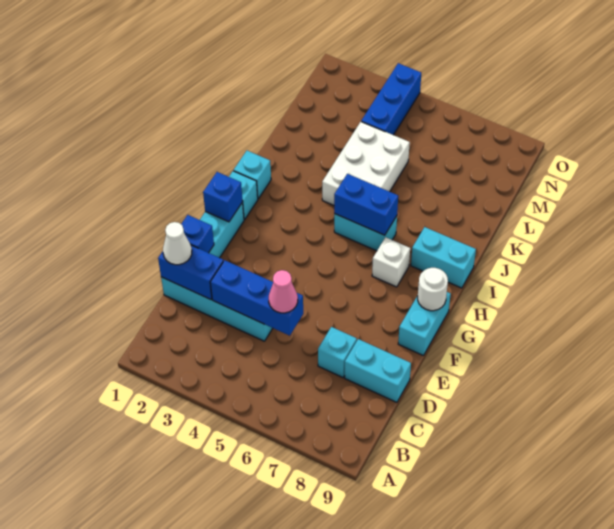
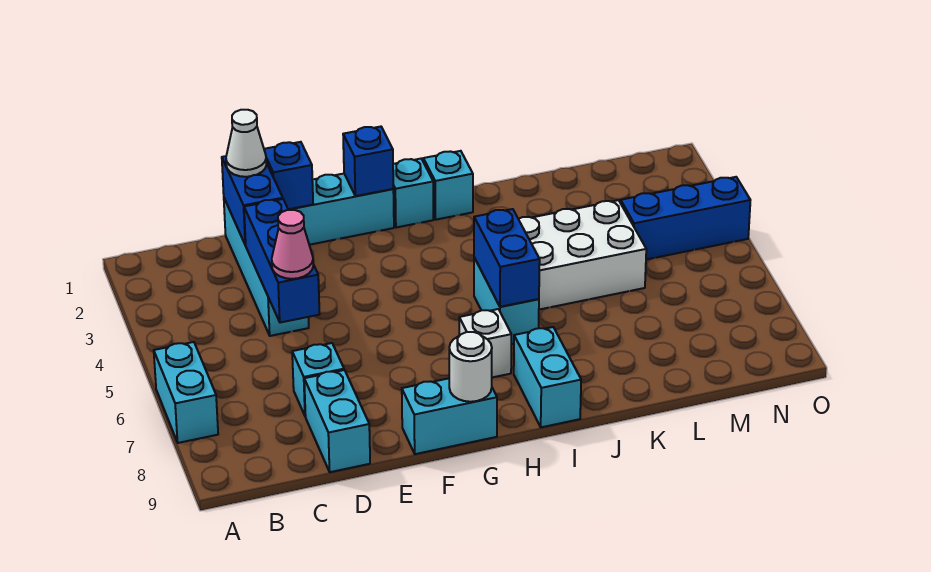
none -> cyan 1x2 brick [154,342,218,443]

